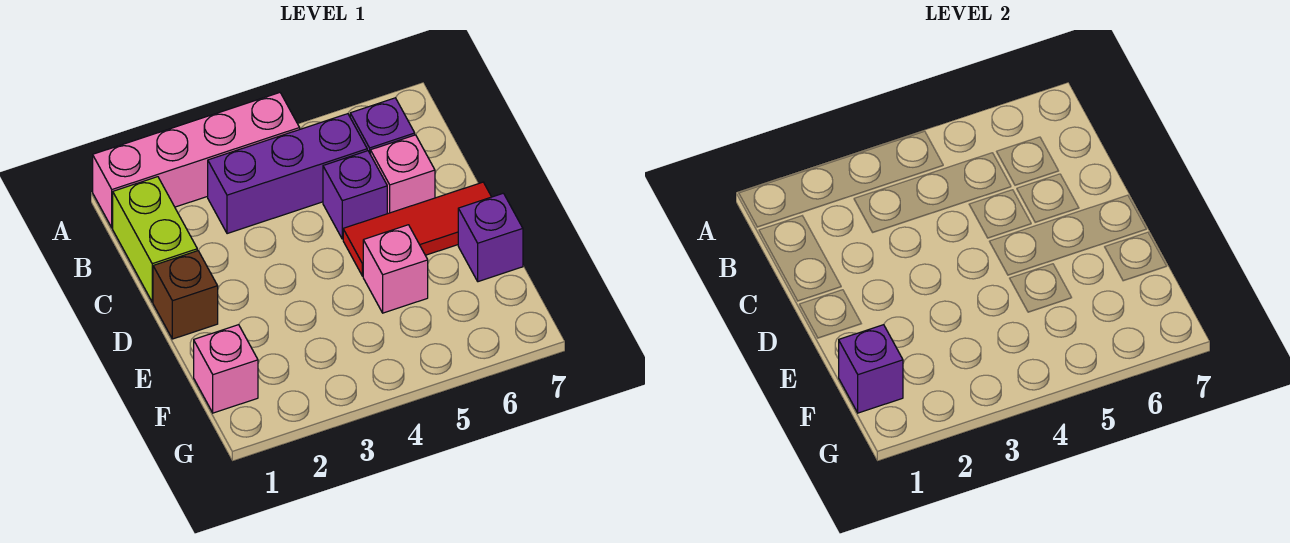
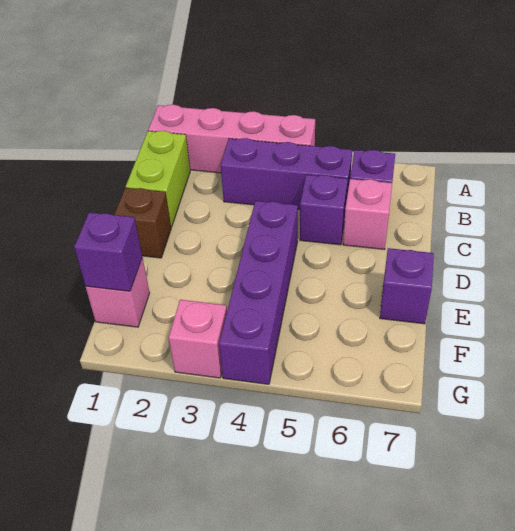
none -> purple 1x4 brick [219,201,298,384]
red 1x3 tile [343,182,491,276] -> none
pink 1x1 brick [363,225,428,313] -> pink 1x1 brick moved to [169,300,227,378]

